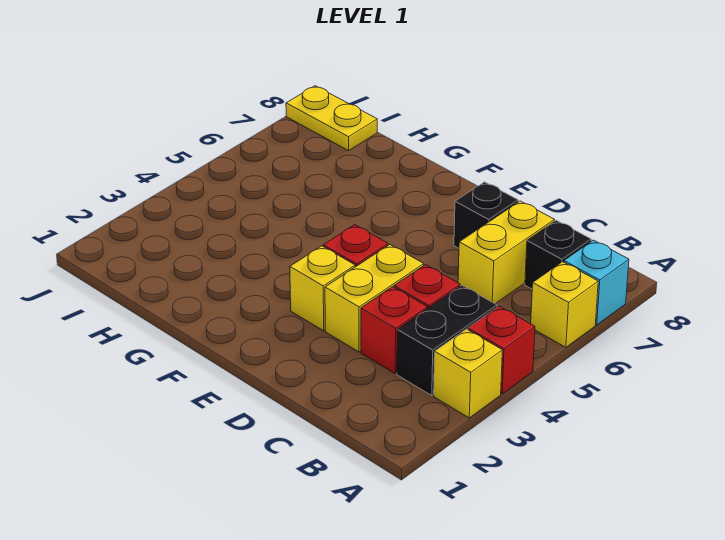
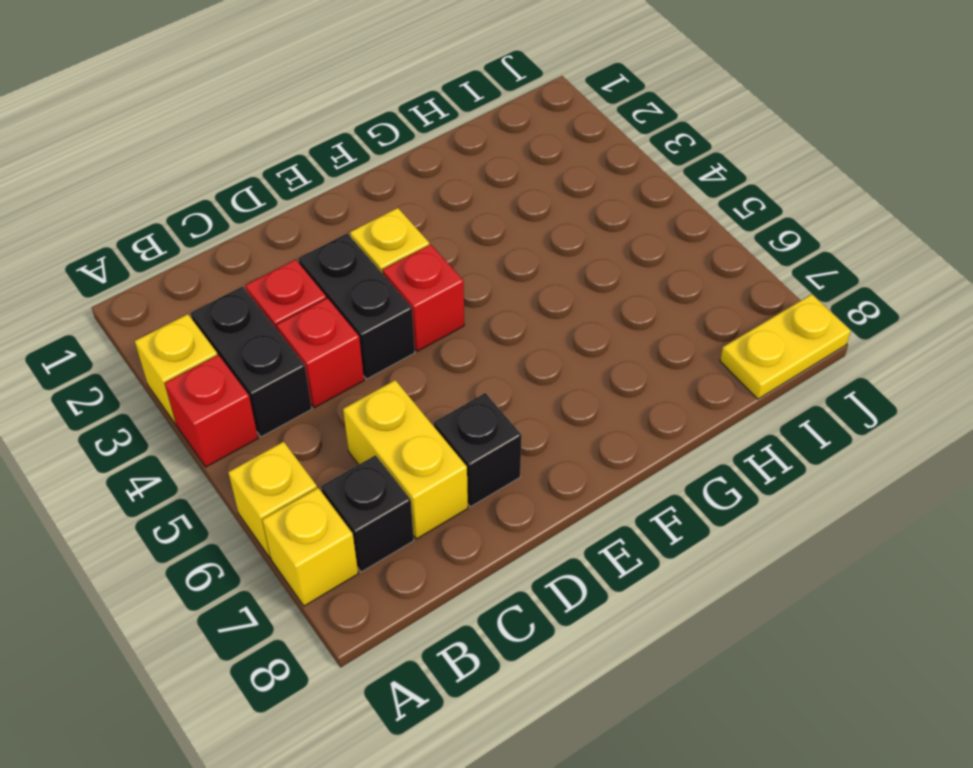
cyan 1x1 brick [564,240,629,325] -> yellow 1x1 brick [262,488,358,606]
yellow 1x2 brick [325,245,424,352] -> black 1x2 brick [298,233,415,379]

